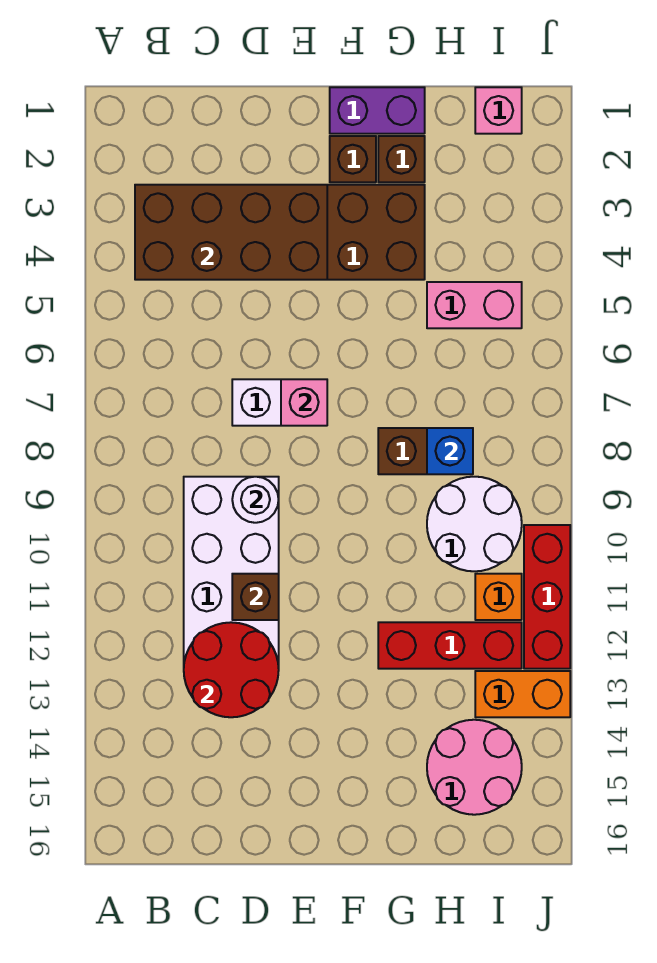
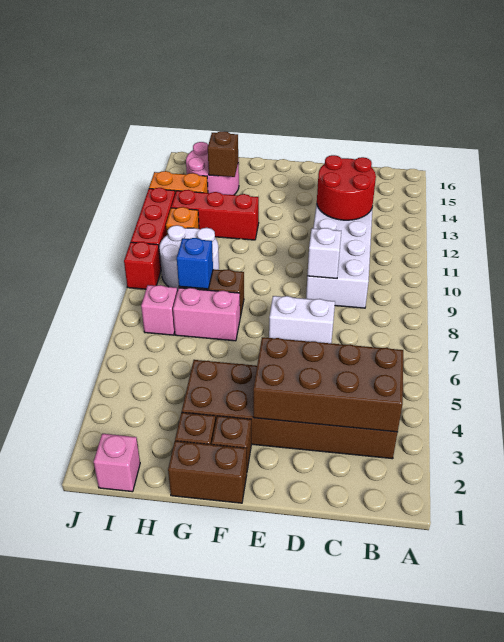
white 1x1 round brick [232,477,279,523] -> white 1x1 brick [307,228,341,278]
brown 1x1 brick [232,574,279,620] -> brown 1x1 brick moved to [208,131,238,177]
pink 1x1 brick [281,379,327,426] -> pink 1x1 brick moved to [141,285,177,335]
purple 1x2 brick [330,87,425,134] -> brown 1x2 brick [168,441,247,503]
pink 1x2 brick [427,282,522,328] -> pink 1x2 brick moved to [173,288,240,341]
none -> red 1x1 brick [124,242,161,289]

